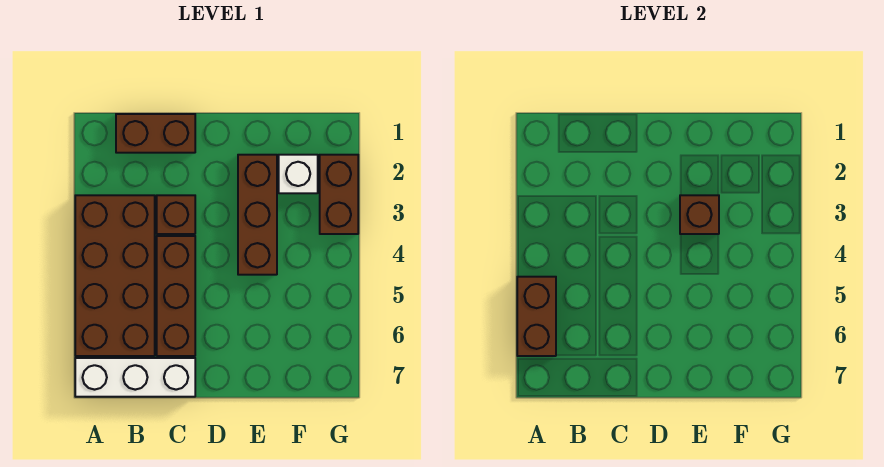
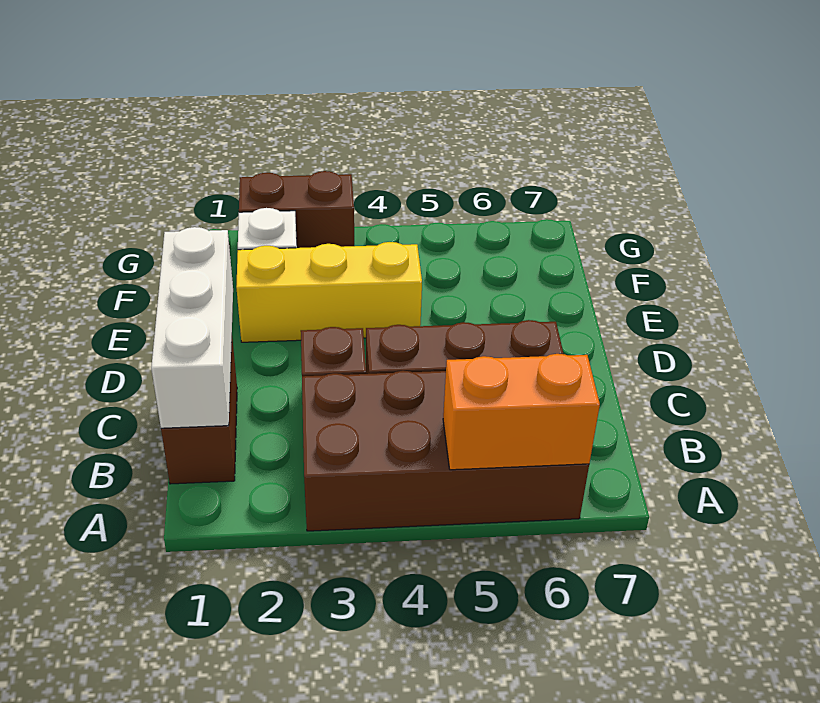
brown 1x2 brick [517,277,556,356] -> orange 1x2 brick [443,354,600,470]
white 1x3 brick [75,358,195,397] -> white 1x3 brick moved to [151,227,233,428]
brown 1x3 brick [238,155,277,275] -> yellow 1x3 brick [236,242,422,342]
brown 1x1 brick [680,195,719,234] -> none

